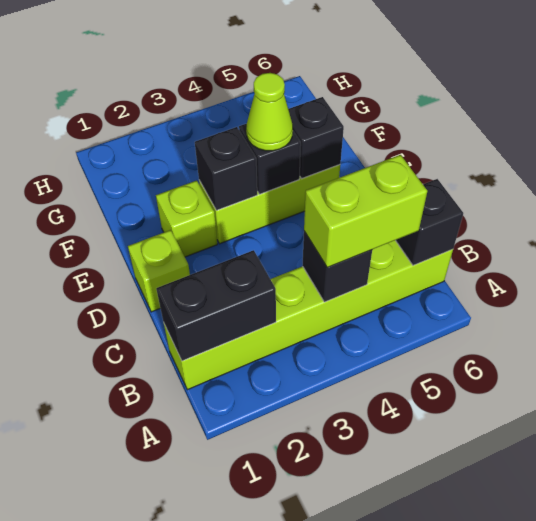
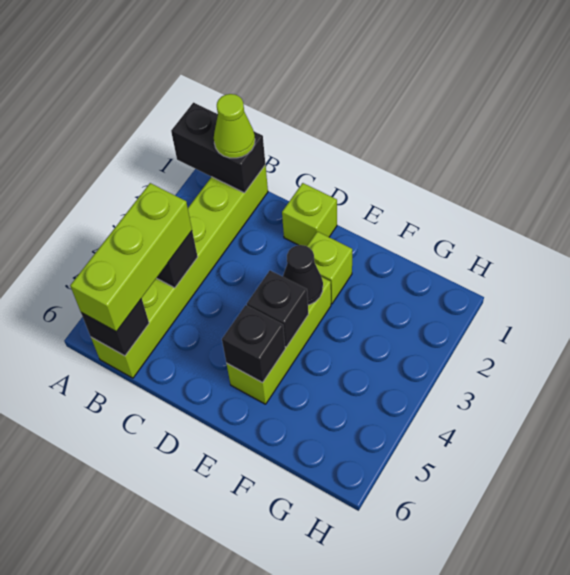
black 1x2 brick [156,250,276,361] -> black 1x2 brick turned to [171,103,265,193]
lime 1x2 brick [304,155,427,268] -> lime 1x3 brick [70,183,192,332]
black 1x1 brick [195,127,257,210] -> black 1x1 cone [283,245,323,305]
lime 1x1 cone [246,73,293,151] -> lime 1x1 cone moved to [214,94,255,158]

